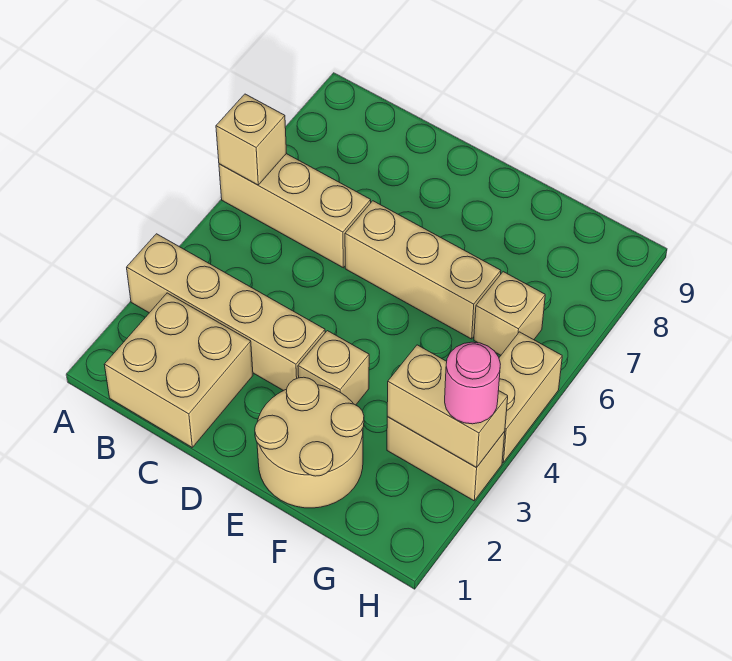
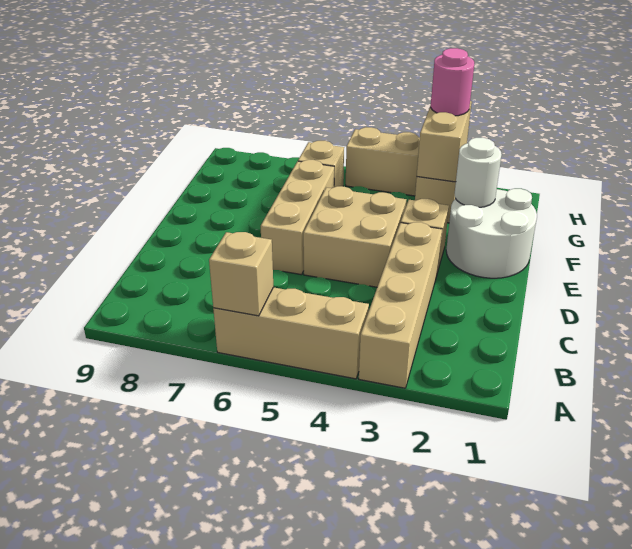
tan 1x3 brick [219,154,371,268] -> tan 1x3 brick turned to [213,287,369,379]
tan 2x2 brick [104,293,253,447] -> tan 2x2 brick moved to [303,186,406,287]
tan 2x2 round brick [255,377,364,508] -> white 2x2 round brick [446,189,537,278]
none -> white 1x1 round brick [455,138,502,207]

